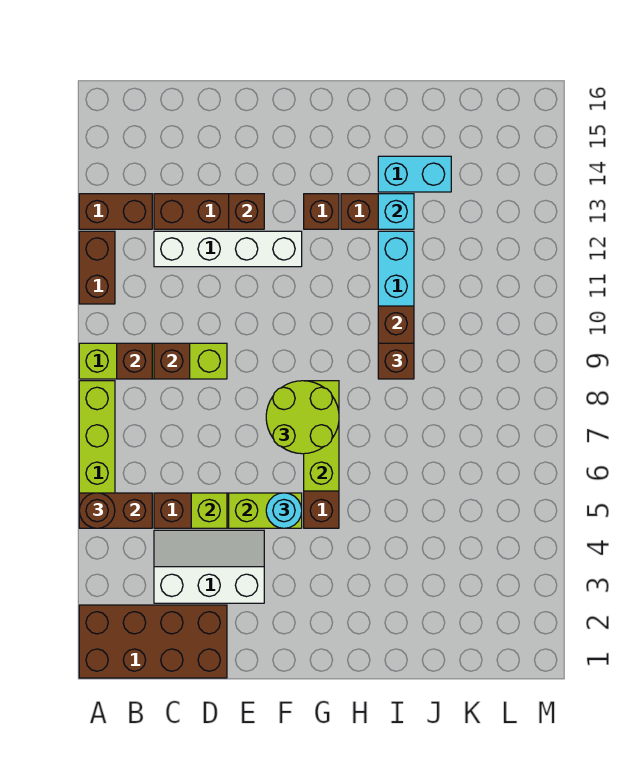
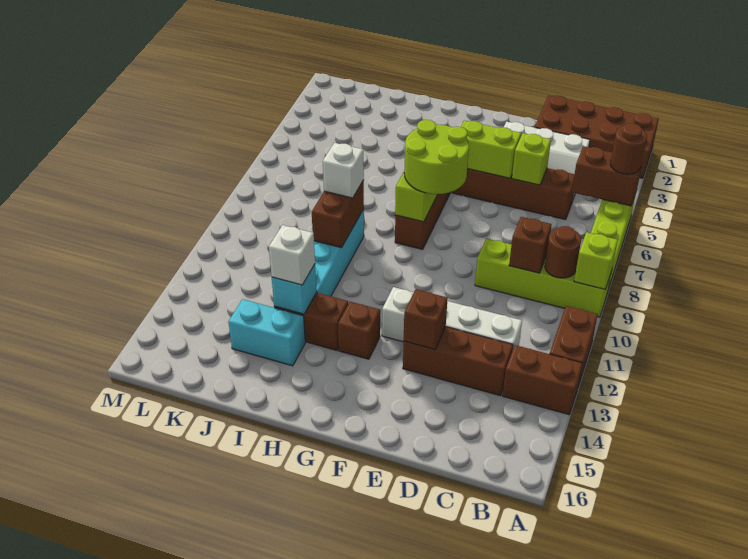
none -> lime 1x1 brick [574,232,618,289]
brown 1x1 brick [117,343,152,379] -> brown 1x1 round brick [545,226,581,278]
cyan 1x1 round brick [266,493,302,528] -> none
brown 1x1 brick [378,343,414,379] -> white 1x1 brick [323,143,364,198]
none -> white 1x1 brick [269,225,315,285]

